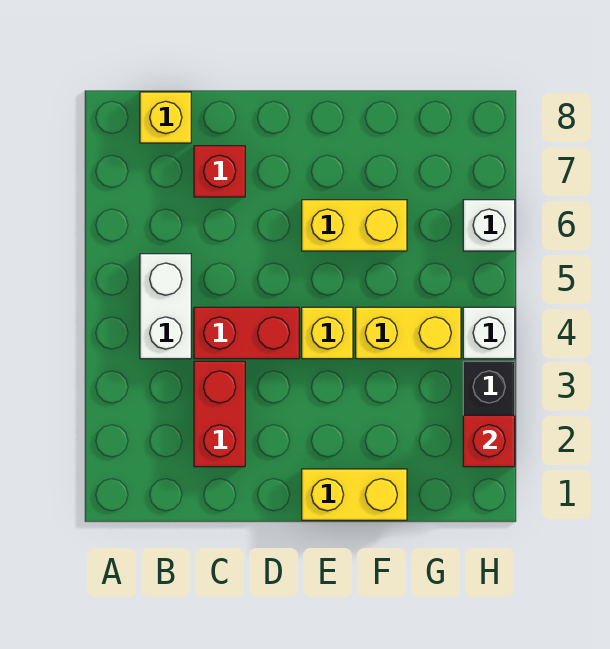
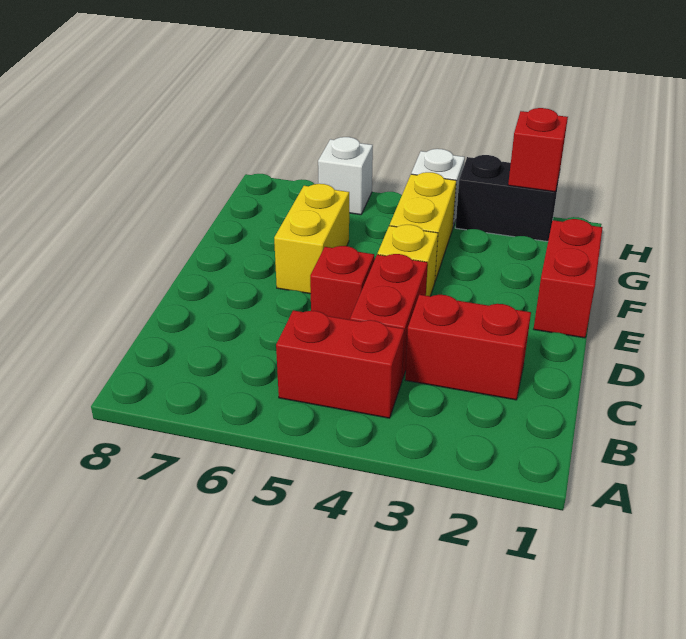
white 1x2 brick [140,254,191,359] -> red 1x2 brick [276,310,404,418]
yellow 1x1 brick [140,92,191,143] -> none
red 1x1 brick [194,146,245,197] -> red 1x1 brick moved to [310,246,374,320]
yellow 1x2 brick [302,469,407,520] -> red 1x2 brick [534,219,603,338]

